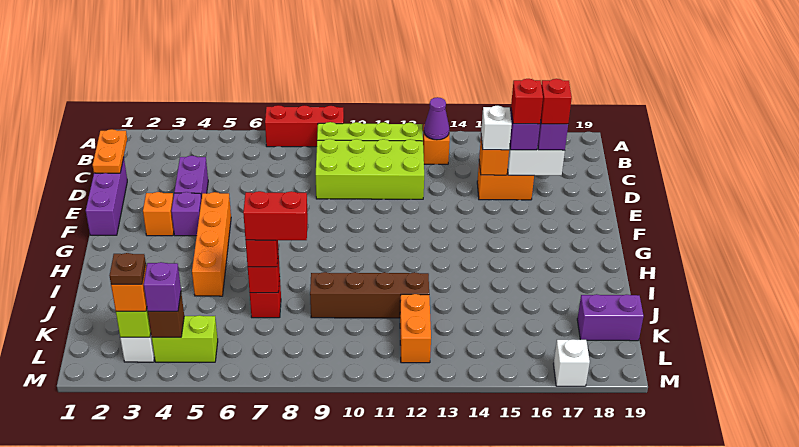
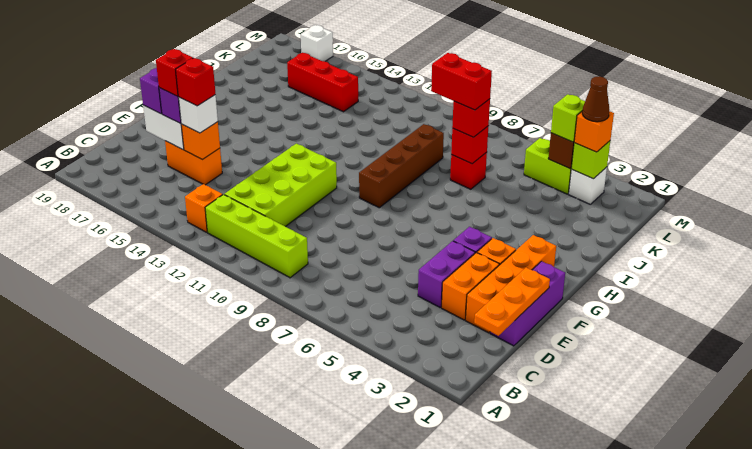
red 1x3 brick [265,105,344,147] -> red 1x3 brick moved to [287,53,358,112]
purple 1x1 cone [424,97,449,140] -> none
orange 1x2 plate [93,129,127,173] -> orange 1x3 plate [474,268,550,336]
lime 2x4 brick [316,139,424,199] -> lime 2x4 brick turned to [224,144,337,226]
red 1x1 brick [541,79,572,124] -> red 1x1 brick moved to [176,58,216,106]
orange 1x4 brick [192,192,231,296] -> orange 1x4 brick moved to [466,235,556,333]
brown 1x4 brick [310,272,429,318] -> brown 1x4 brick turned to [359,124,444,208]
orange 1x2 brick [400,294,431,363] -> orange 1x2 brick moved to [442,253,499,320]
purple 1x2 brick [577,294,644,341] -> none
brown 1x1 plate [109,253,146,284] -> brown 1x1 cone [582,76,610,122]
purple 1x1 brick [144,262,181,311] -> lime 1x1 brick [551,94,585,142]

